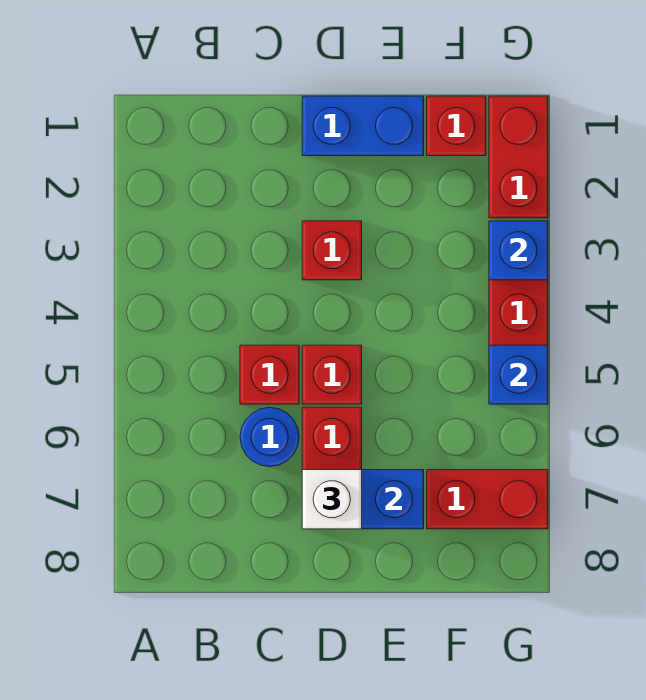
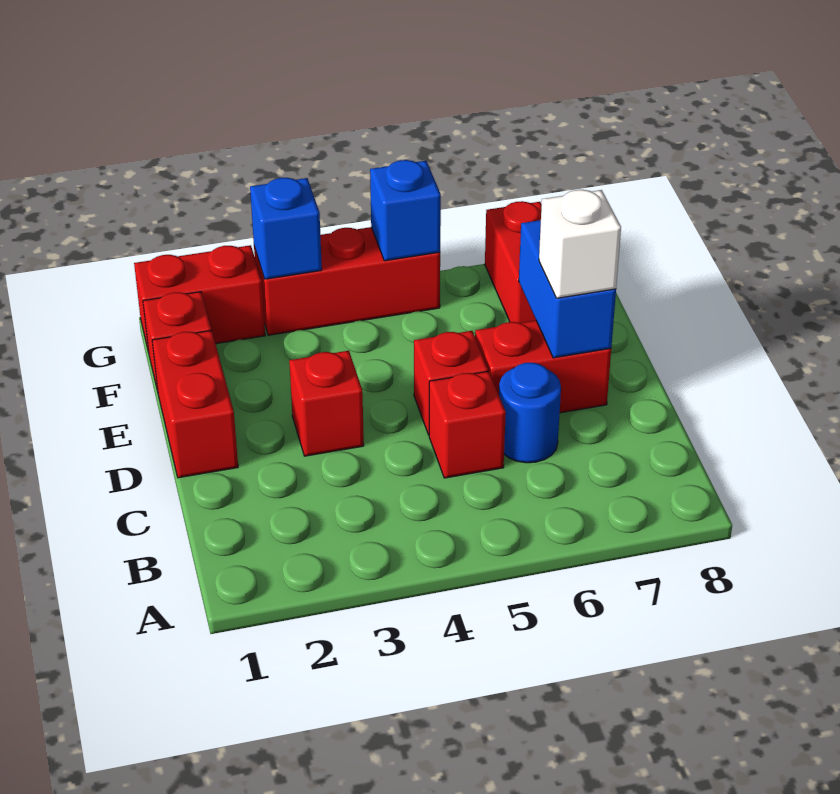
blue 1x2 brick [302,96,424,156] -> red 1x2 brick [152,330,238,478]

